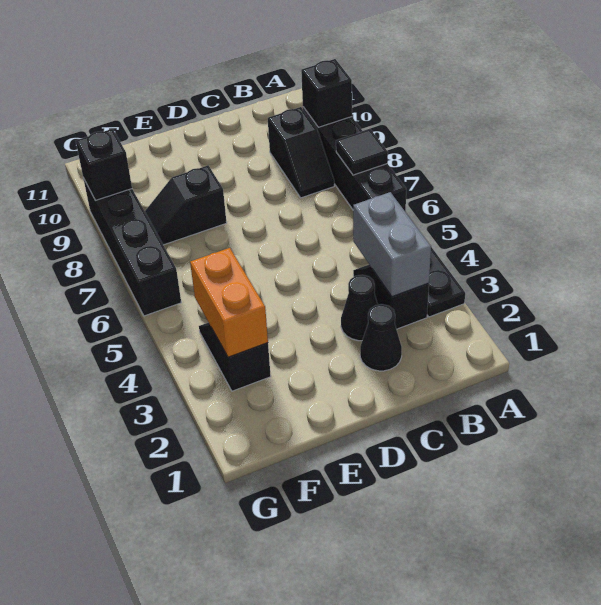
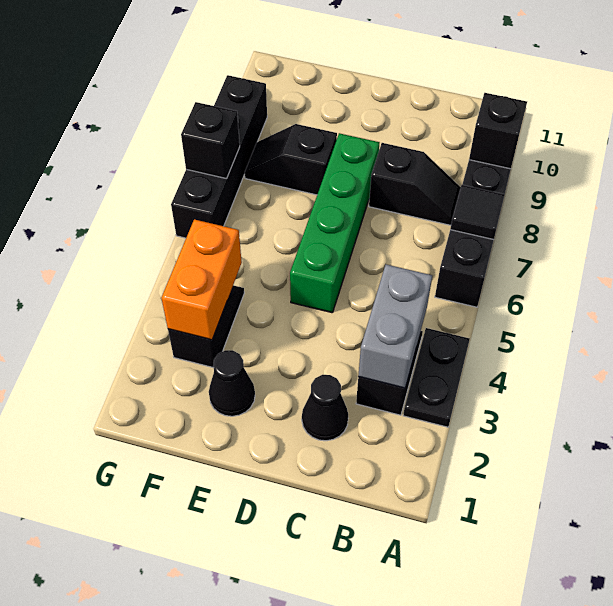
black 1x2 slope [268,107,334,198] -> black 1x2 slope turned to [369,143,461,225]
black 1x1 cone [341,275,378,341] -> black 1x1 cone moved to [209,350,255,416]
none -> green 1x4 brick [290,133,379,313]
black 1x1 brick [76,129,132,200] -> black 1x1 brick moved to [181,102,240,179]

